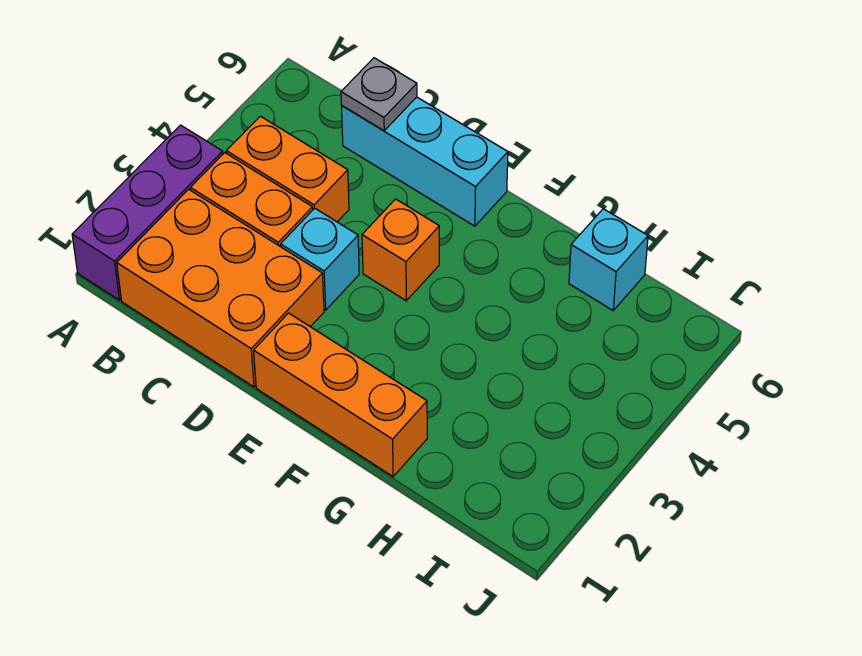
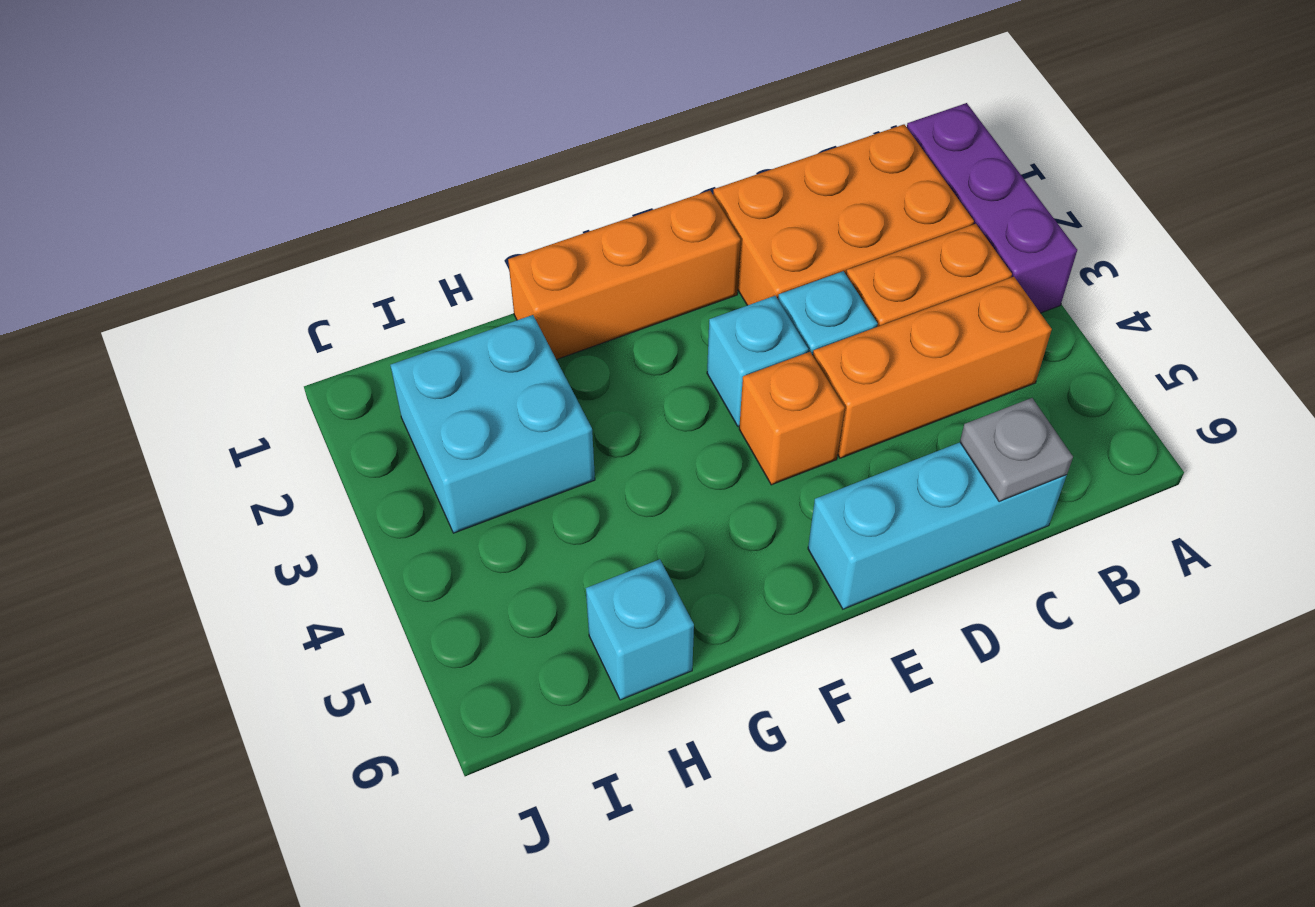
orange 1x2 brick [226,116,349,222] -> orange 1x3 brick [813,277,1052,458]
none -> cyan 1x1 brick [707,296,808,426]
none -> cyan 2x2 brick [391,315,595,533]

